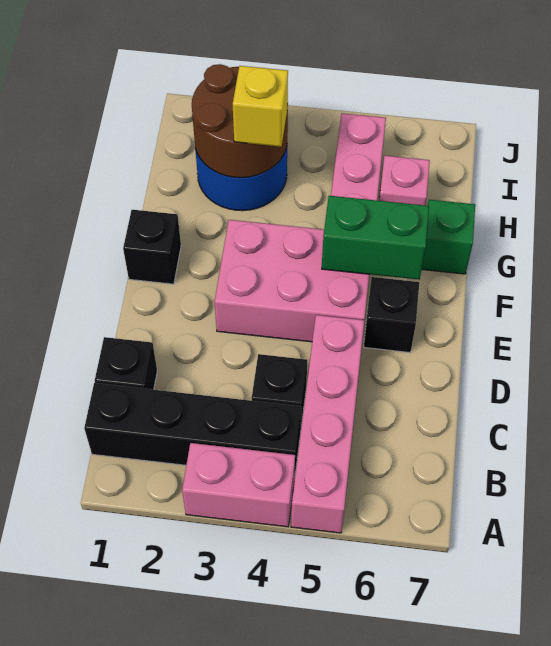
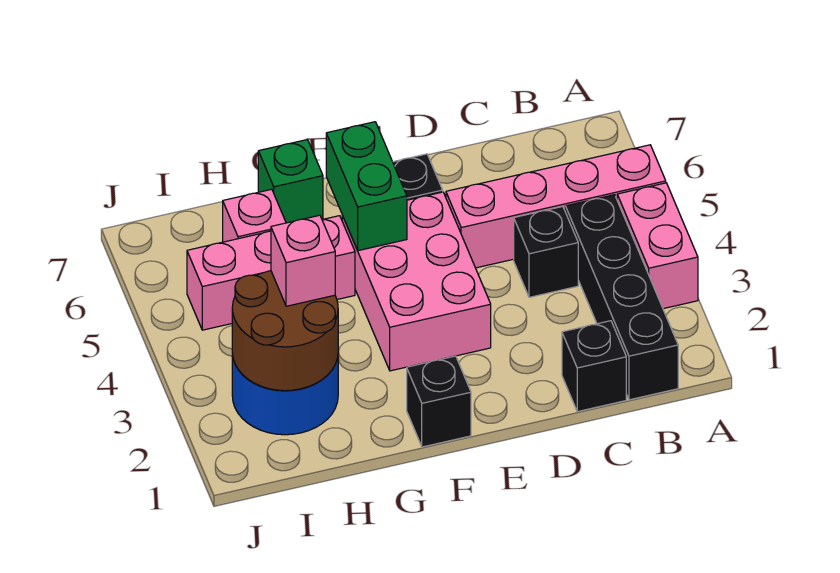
yellow 1x1 brick [233,66,288,147] -> pink 1x1 brick [271,215,335,306]

